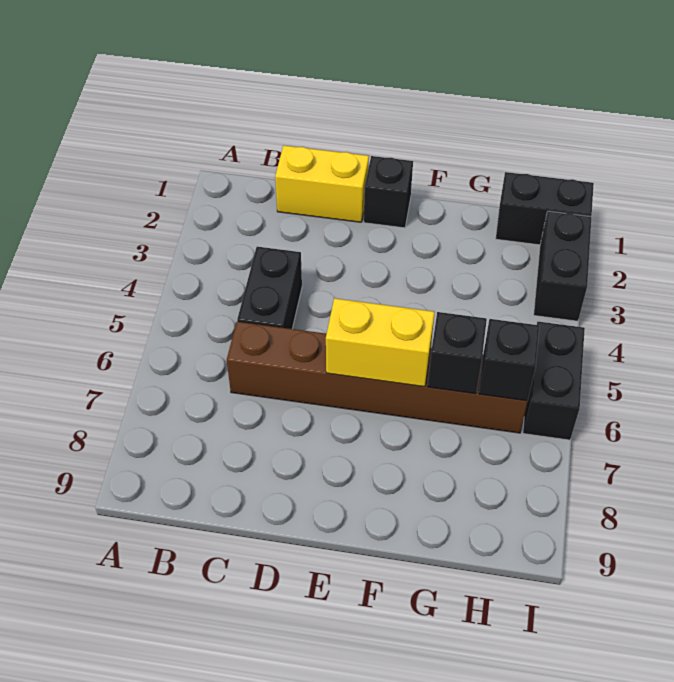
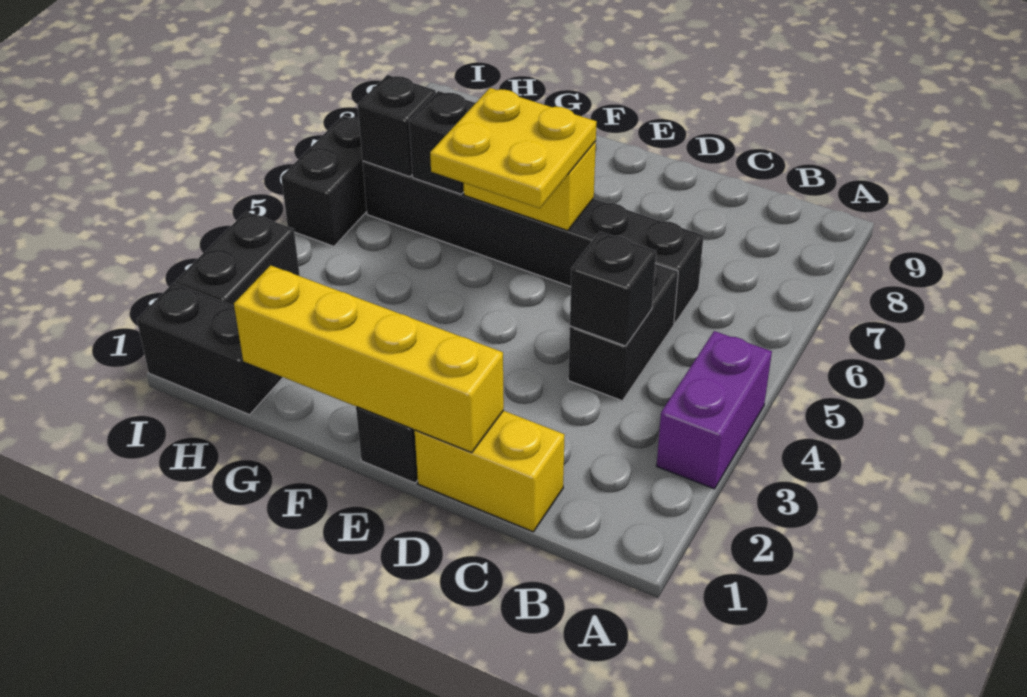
none -> purple 1x2 brick [657,331,772,489]
none -> black 1x1 brick [570,232,656,346]
brown 1x6 brick [227,322,528,433] -> black 1x6 brick [362,161,704,323]
none -> yellow 1x4 brick [234,265,504,453]
none -> yellow 2x2 plate [430,88,597,208]

